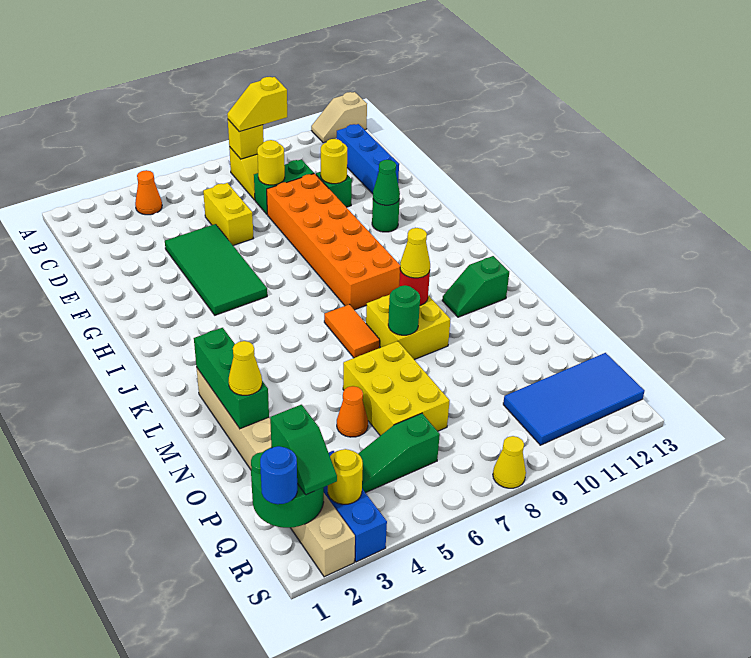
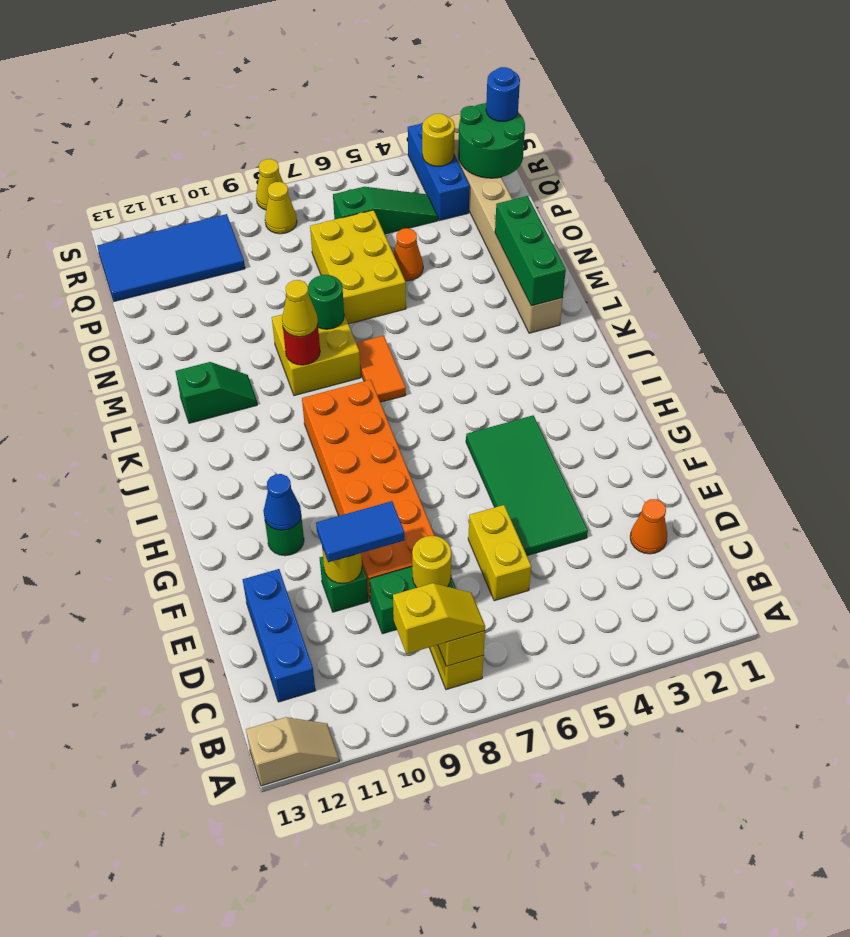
orange 1x1 cone [135,170,162,215] -> orange 1x1 cone moved to [630,499,667,554]
none -> blue 1x2 tile [316,501,405,562]
green 1x1 cone [373,160,400,205] -> blue 1x1 cone [263,474,301,530]
yellow 1x1 cone [229,341,262,395] -> yellow 1x1 cone moved to [265,182,297,234]
green 1x2 slope [270,405,337,495] -> none

